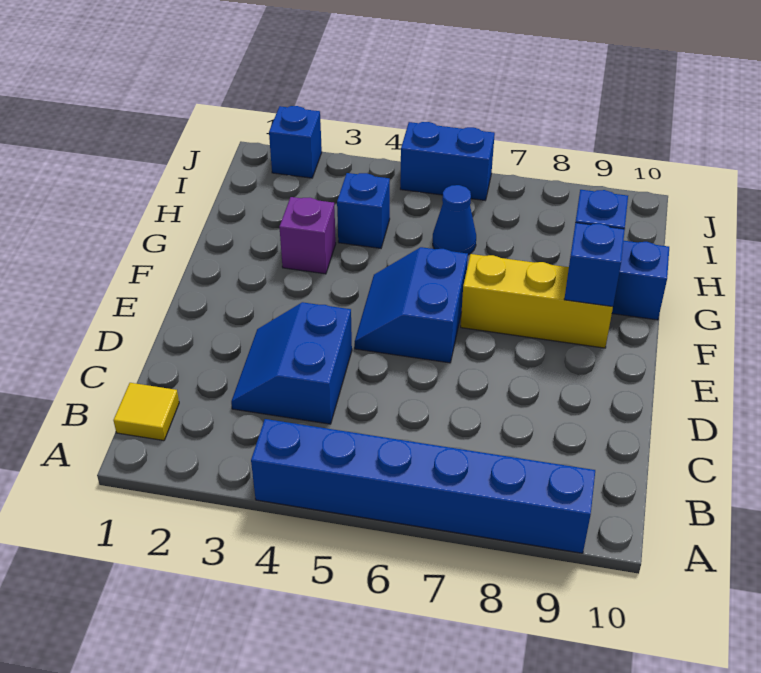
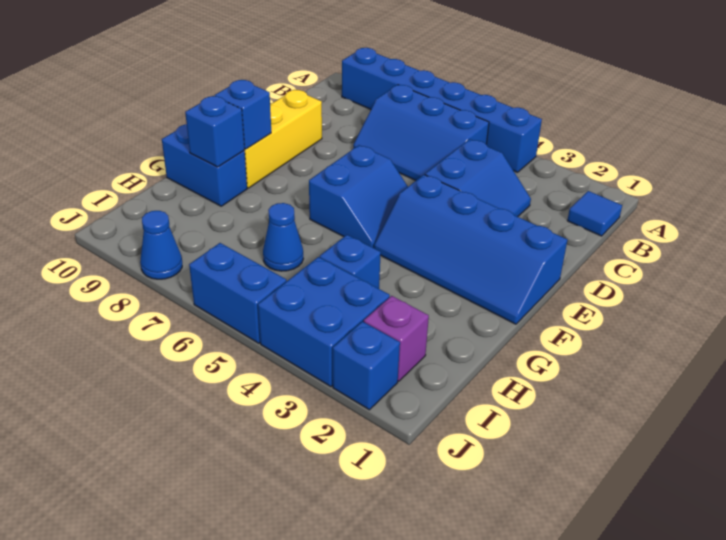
yellow 1x1 tile [113,383,179,441] -> blue 1x1 tile [567,191,622,236]
none -> blue 2x3 slope [353,85,489,180]
none -> blue 2x4 slope [374,175,567,324]
yellow 1x3 brick [461,254,613,348] -> yellow 1x3 brick turned to [244,90,322,188]
purple 1x1 brick [279,197,336,274] -> purple 1x1 brick moved to [364,296,429,381]
none -> blue 2x2 brick [258,257,390,387]
none -> blue 1x1 cone [140,211,182,279]

